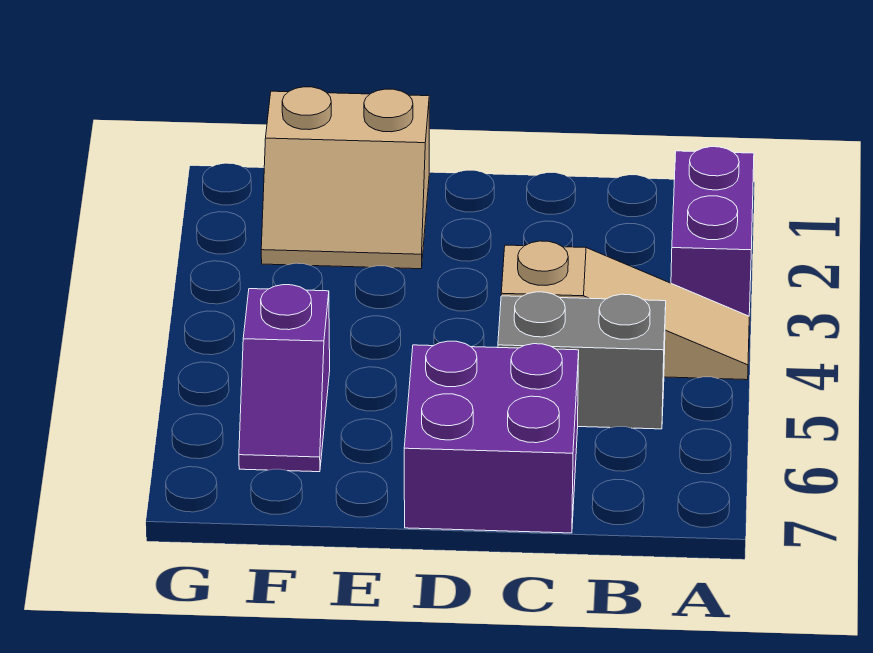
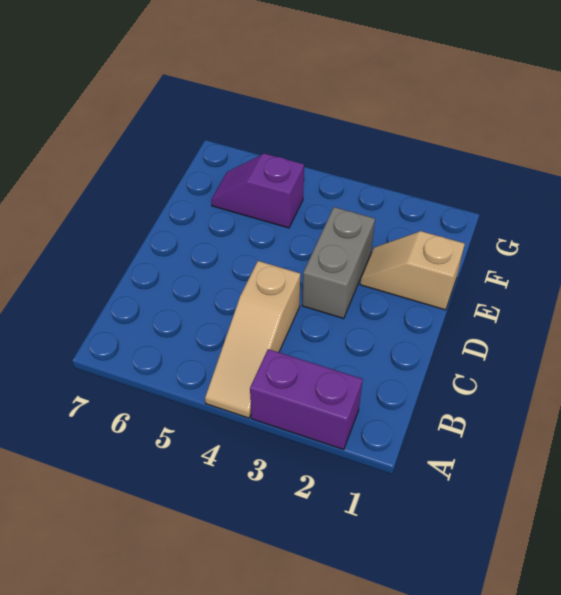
grey 1x2 brick [498,292,666,429] -> grey 1x2 brick moved to [302,207,375,319]
purple 2x2 brick [404,341,579,533] -> none
tan 2x2 slope [261,87,429,269] -> tan 1x2 slope [360,231,465,310]

